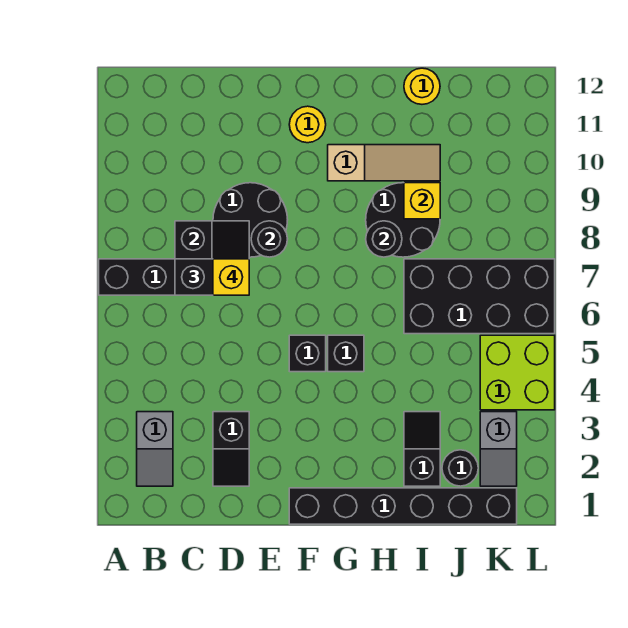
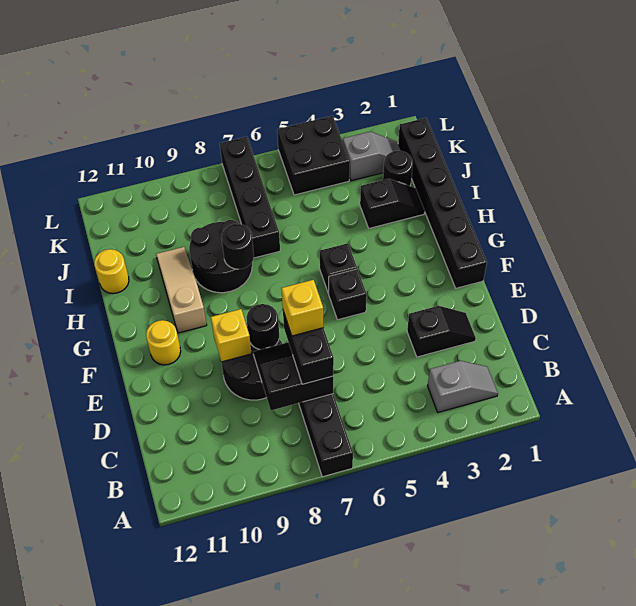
black 1x2 slope [404,412,440,486] -> black 1x2 slope turned to [360,179,425,228]
black 2x4 brick [404,259,555,334] -> black 1x4 brick [220,137,280,258]
yellow 1x1 brick [404,183,440,219] -> yellow 1x1 brick moved to [211,309,252,362]
lime 2x2 brick [480,335,555,410] -> black 2x2 brick [277,116,350,195]

